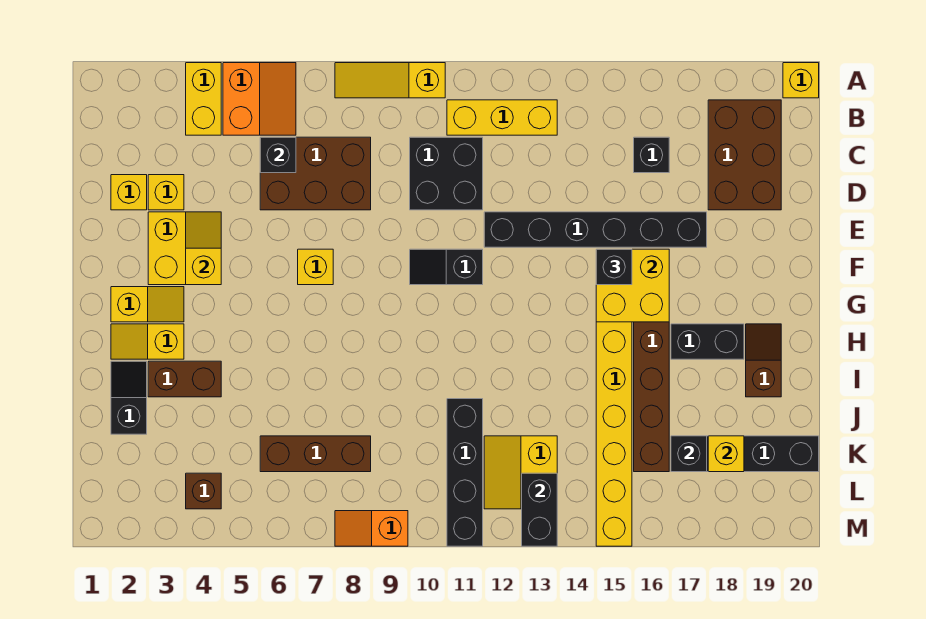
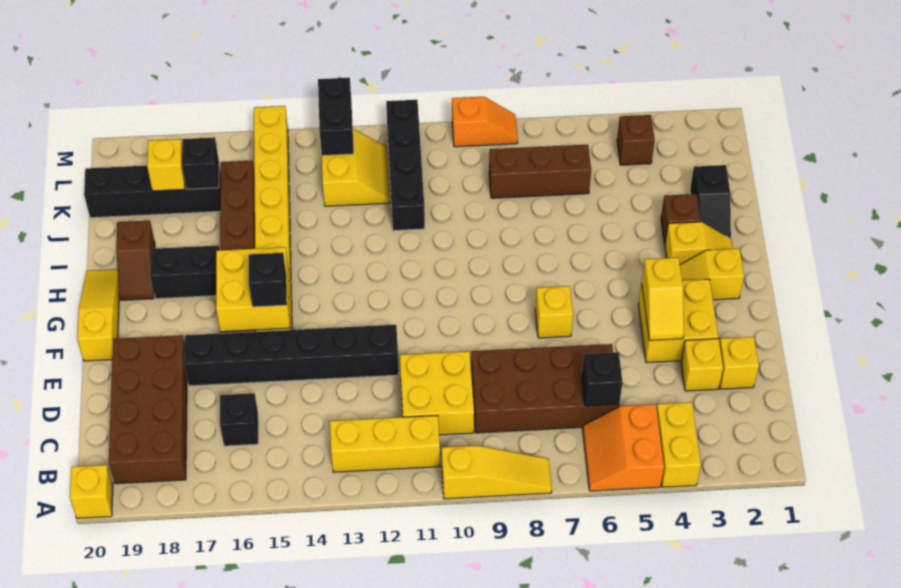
brown 2x3 brick [708,100,781,210] -> brown 2x4 brick [109,335,187,484]
brown 2x3 brick [260,137,371,210] -> brown 2x4 brick [471,344,619,433]
black 2x2 brick [410,137,483,210] -> yellow 2x2 brick [400,351,474,435]
black 1x2 slope [410,249,483,285] -> none
none -> yellow 1x3 slope [77,269,119,361]
brown 1x2 brick [148,361,221,397] -> brown 1x1 brick [661,194,701,245]

